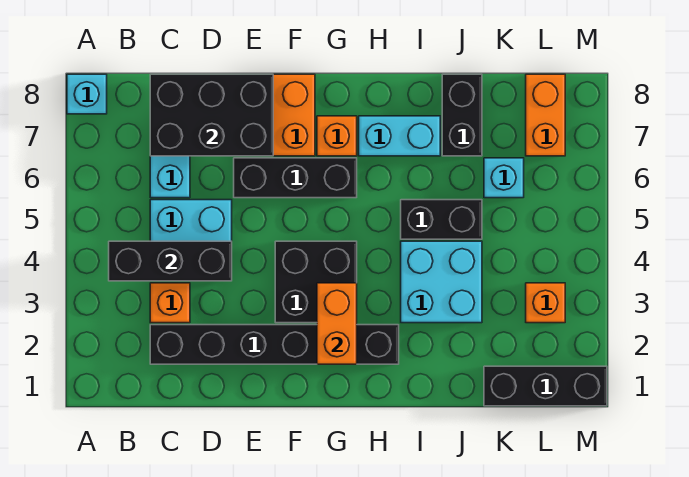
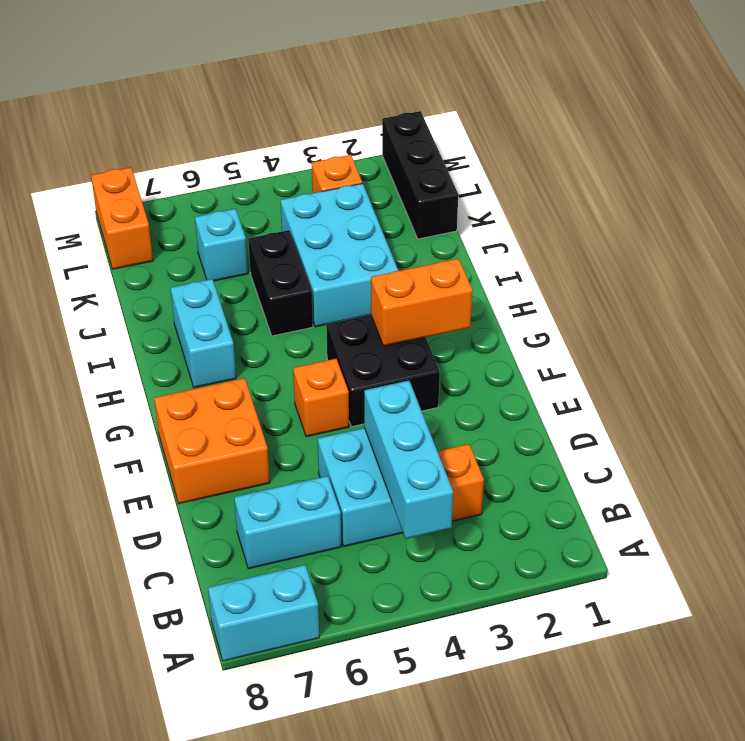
cyan 1x1 brick [67,74,107,114] -> cyan 1x2 brick [208,565,319,661]
black 1x3 brick [109,241,232,281] -> cyan 1x3 brick [364,381,453,539]
black 1x6 brick [150,325,399,364] -> none
black 2x3 brick [150,74,273,156] -> none
black 1x3 brick [234,158,357,198] -> none
orange 1x1 brick [317,116,357,156] -> orange 1x1 brick moved to [293,359,349,437]
cyan 2x2 brick [401,241,482,323] -> cyan 2x3 brick [281,183,399,327]
black 1x2 brick [442,74,482,156] -> none
orange 1x2 brick [526,74,565,156] -> orange 1x2 brick turned to [91,167,153,269]

